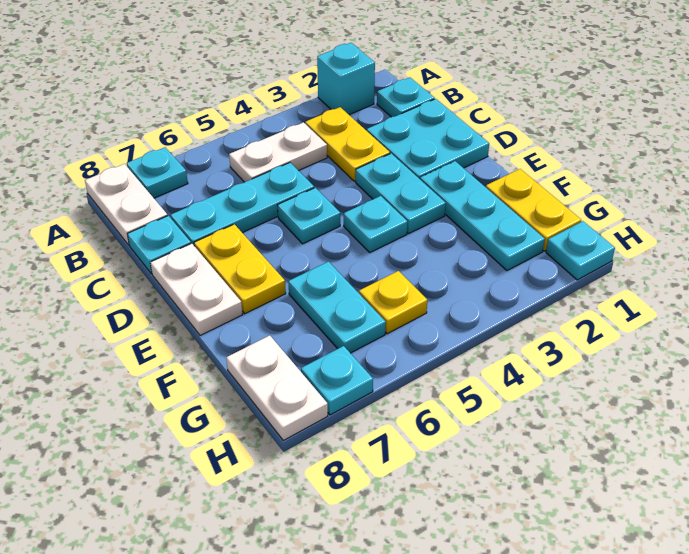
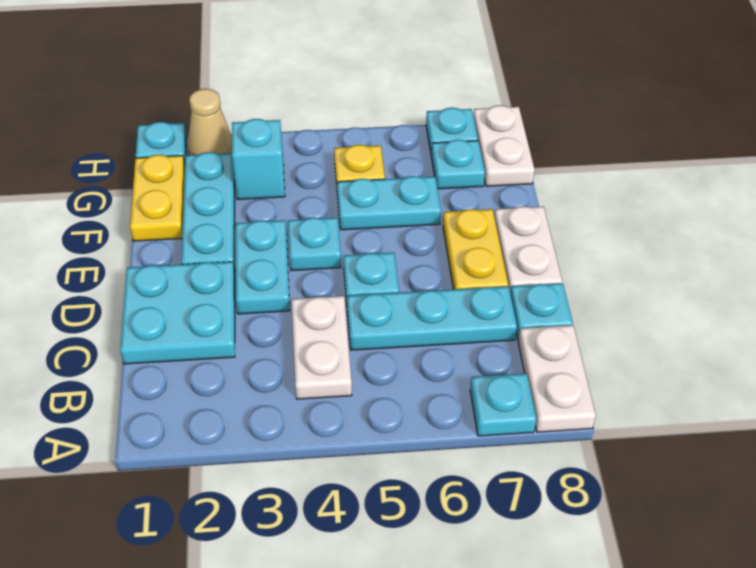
cyan 1x1 brick [317,43,375,115] -> cyan 1x1 brick moved to [232,119,285,199]
cyan 1x1 plate [377,77,434,117] -> cyan 1x1 plate moved to [431,140,485,189]
yellow 1x2 plate [305,107,390,181] -> none
white 1x2 plate [229,122,327,182] -> white 1x2 plate turned to [292,296,352,399]
cyan 1x2 plate [288,262,386,353] -> cyan 1x2 plate turned to [337,176,441,230]
none -> tan 1x1 cone [187,89,232,155]

